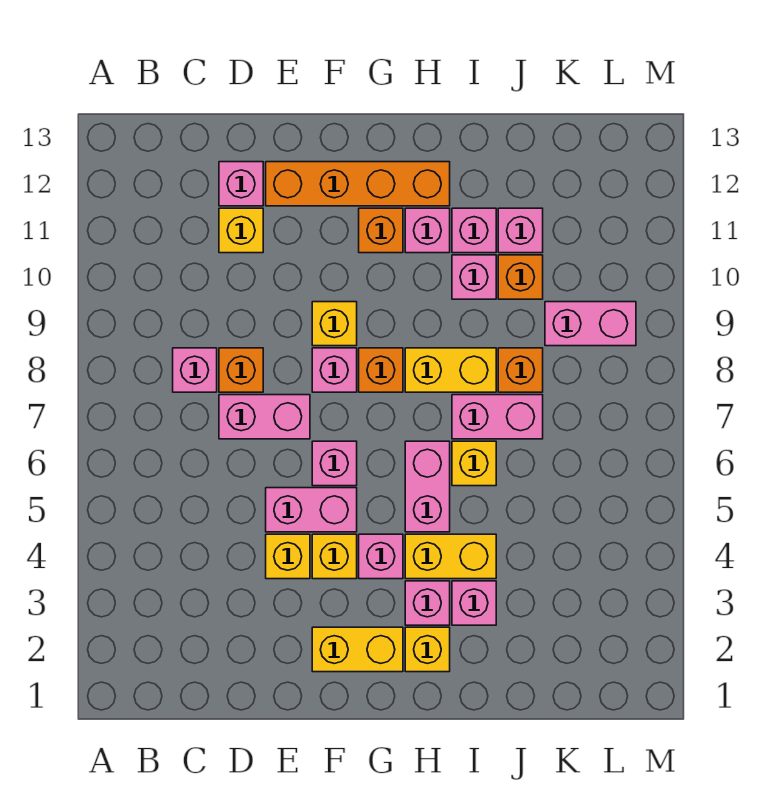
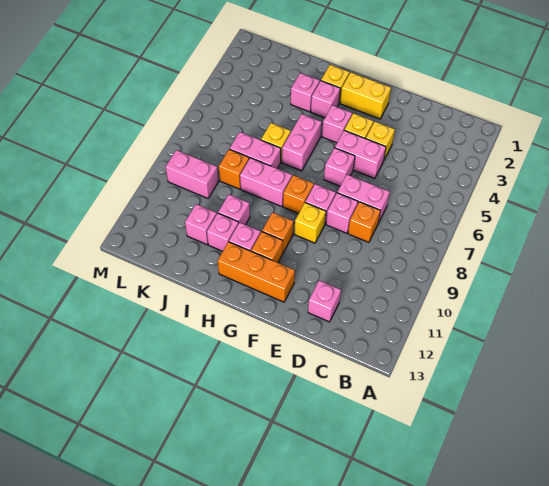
pink 1x1 brick [173,348,217,392] -> pink 1x1 brick moved to [326,193,358,233]
yellow 1x1 brick [219,208,263,253] -> none
orange 1x4 brick [266,162,450,206] -> orange 1x3 brick [218,242,295,302]
yellow 1x2 brick [405,534,496,579] -> none
yellow 1x2 brick [405,348,496,392] -> pink 1x2 brick [240,158,292,207]
orange 1x1 brick [498,255,543,299] -> orange 1x1 brick moved to [262,212,293,253]

